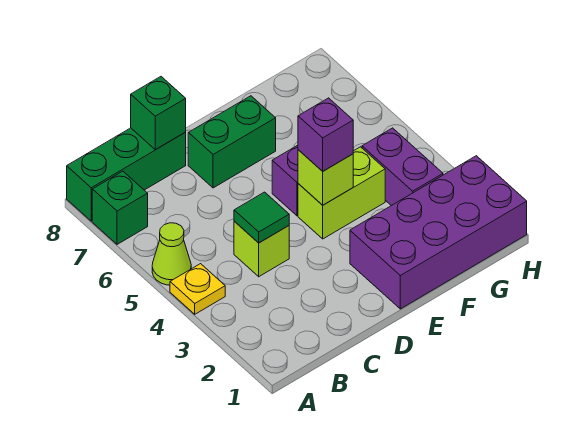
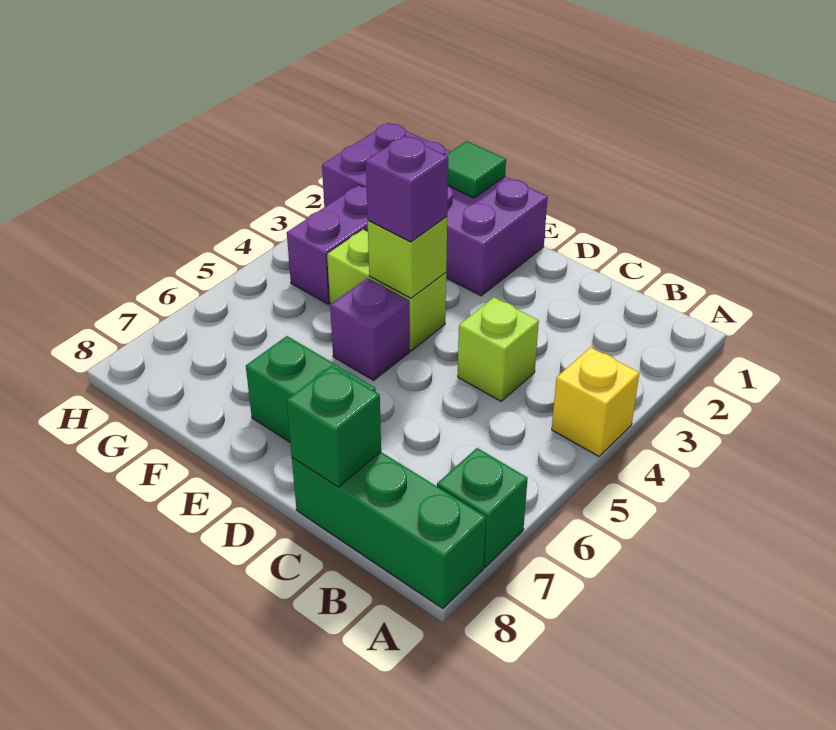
yellow 1x1 plate [170,264,225,314] -> yellow 1x1 brick [552,347,639,456]
lime 1x1 cone [152,223,191,285] -> none
green 1x1 tile [234,192,289,243] -> green 1x1 tile moved to [446,141,506,198]

